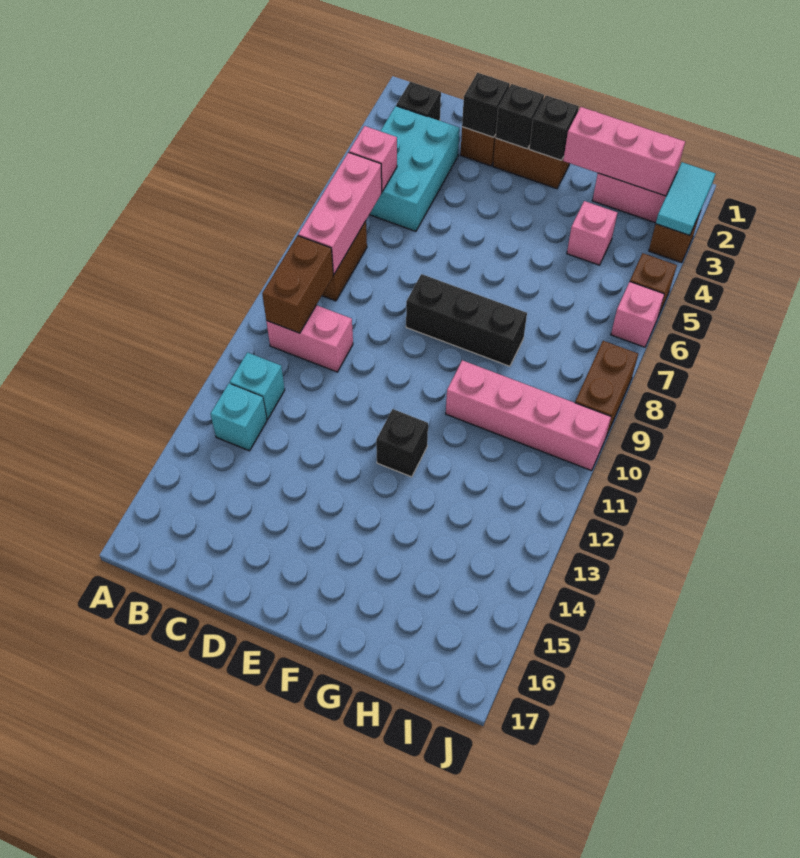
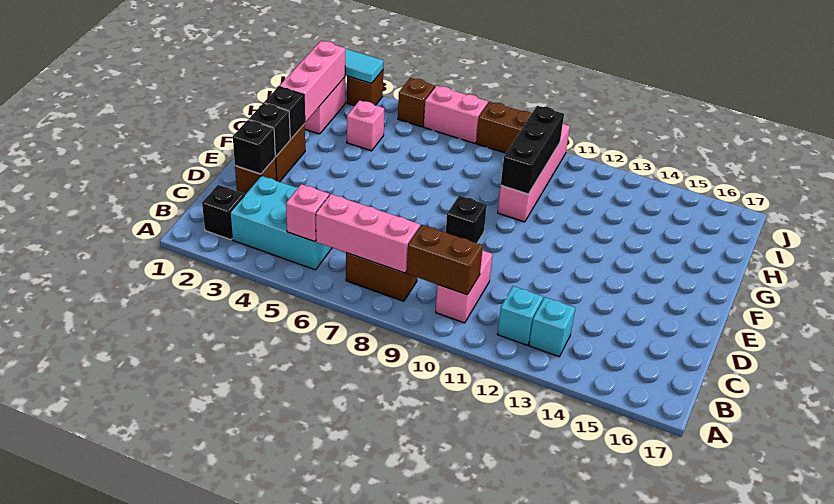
black 1x3 brick [406,274,527,366] -> black 1x3 brick moved to [501,106,564,194]
black 1x1 brick [376,409,428,477] -> black 1x1 brick moved to [446,196,487,243]
pink 1x1 brick [611,282,664,347] -> pink 1x2 brick [424,86,488,143]

